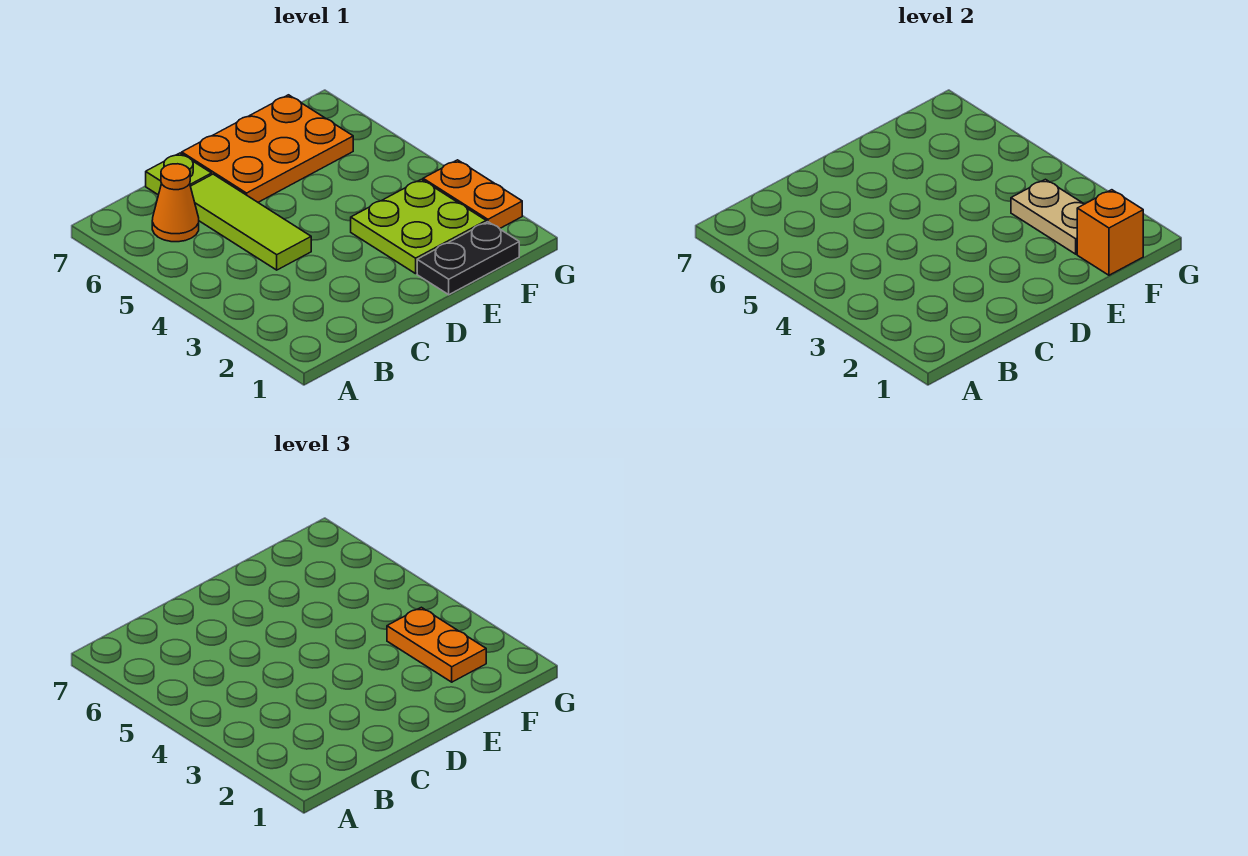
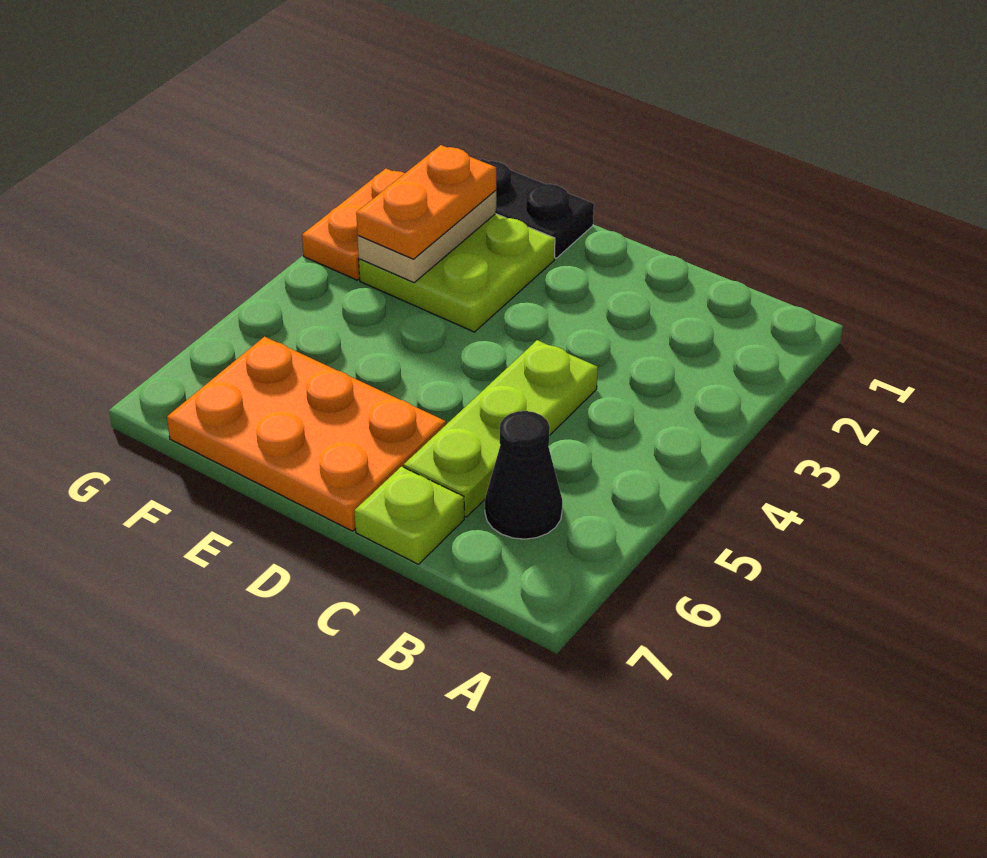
orange 1x1 cone [152,164,199,242] -> black 1x1 cone [485,411,562,539]
lime 1x3 tile [190,174,311,270] -> lime 1x3 plate [404,340,598,517]
orange 1x1 brick [1077,190,1143,275] -> none

